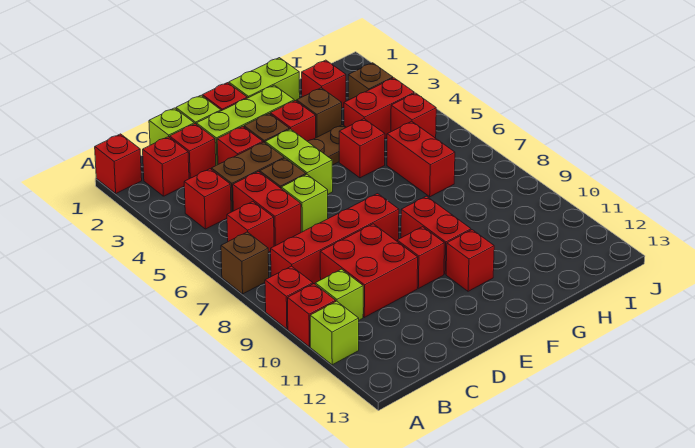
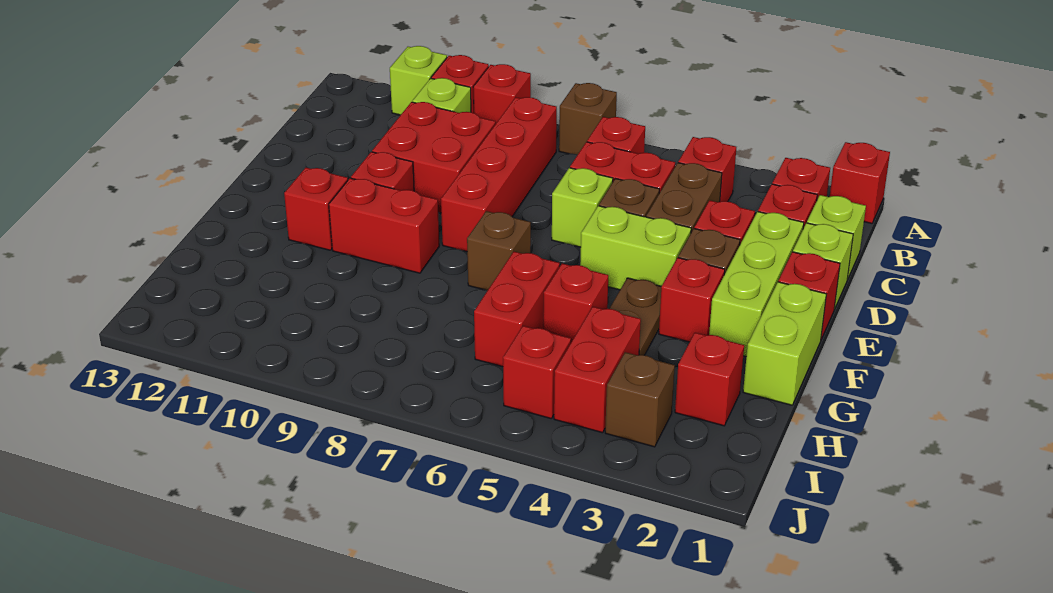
brown 1x1 brick [297,88,342,138] -> brown 1x1 brick moved to [467,211,531,291]
red 1x2 brick [387,121,455,197] -> red 1x2 brick turned to [474,252,560,367]

